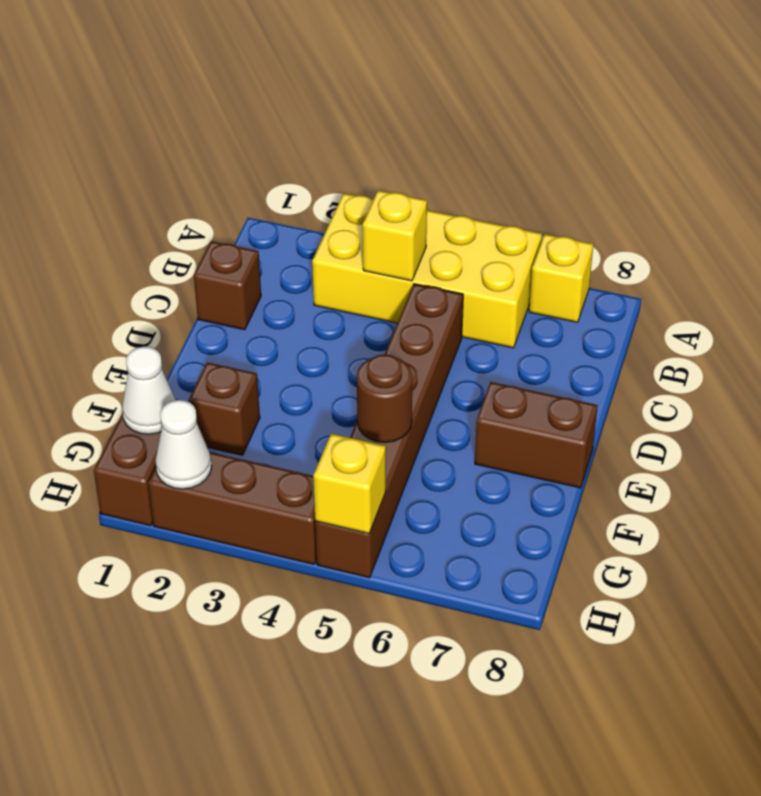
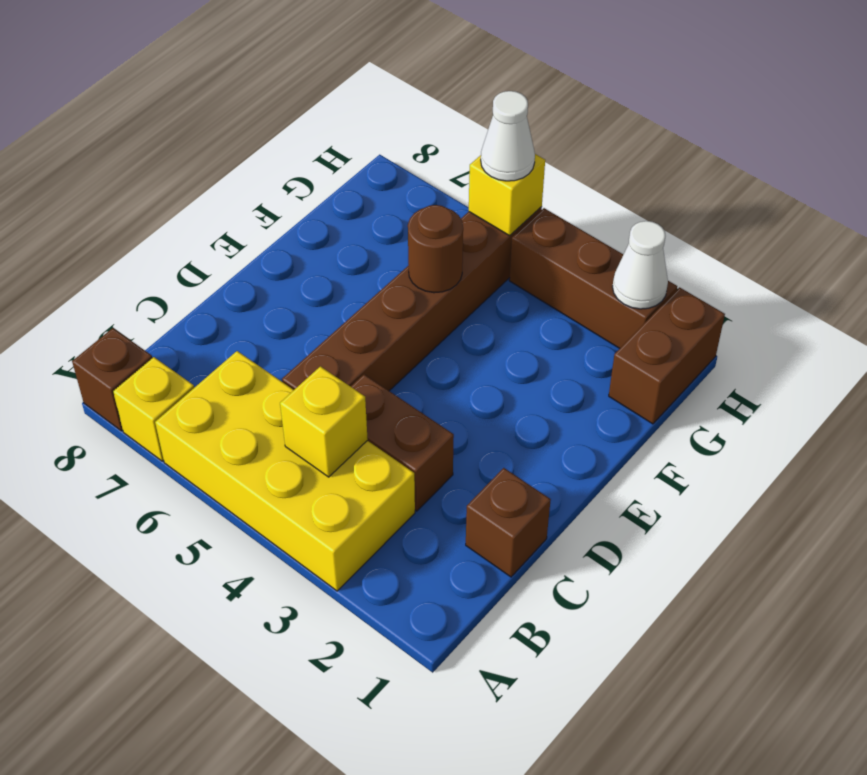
brown 1x2 brick [475,382,597,488] -> brown 1x2 brick moved to [351,375,454,511]
brown 1x1 brick [189,362,260,455] -> brown 1x1 brick moved to [72,328,152,431]
white 1x1 cone [122,347,175,434] -> white 1x1 cone moved to [481,91,535,181]

